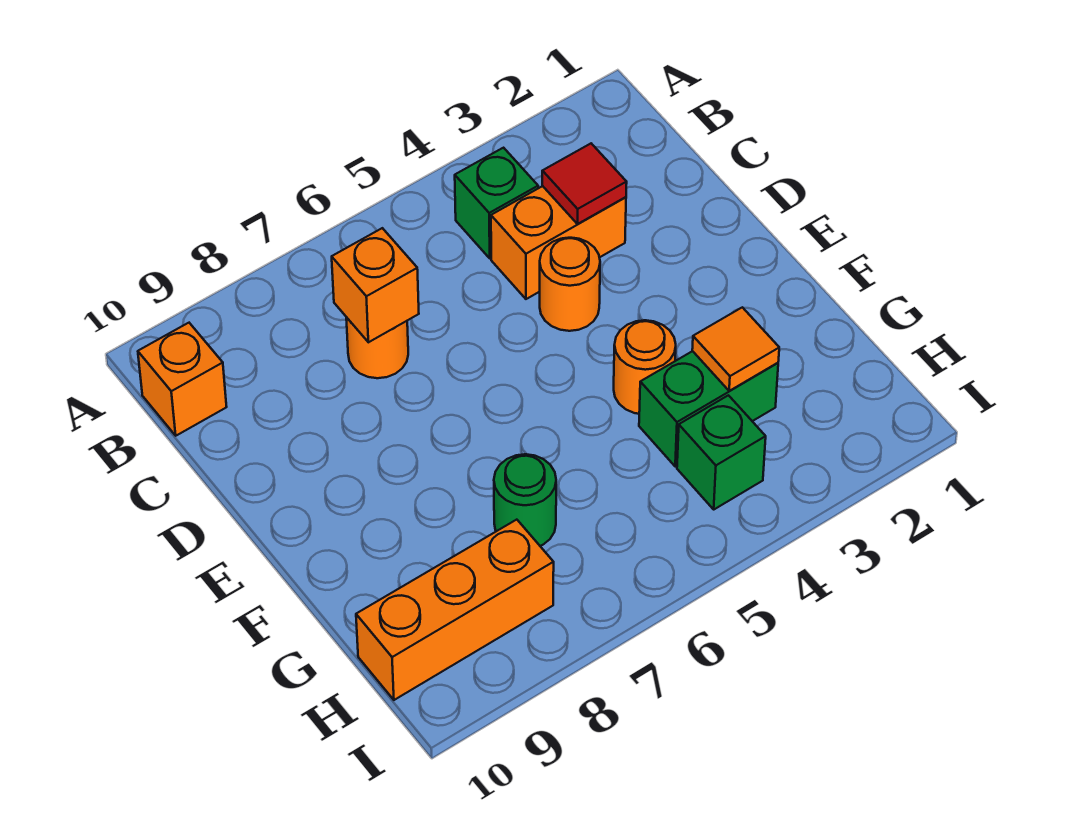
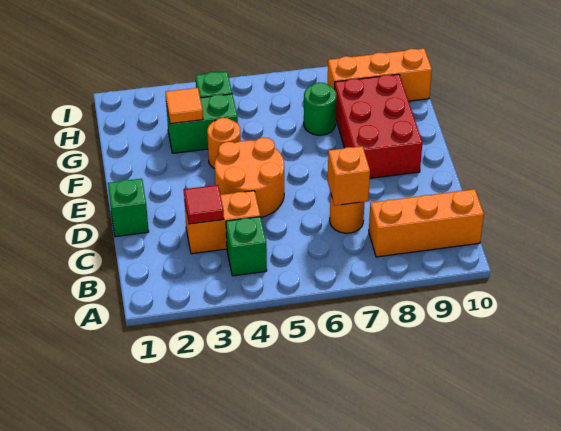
orange 1x1 brick [138,323,227,436] -> orange 1x3 brick [369,189,484,257]
none -> green 1x1 brick [108,179,149,237]
orange 1x1 round brick [540,238,600,331] -> orange 2x2 round brick [215,137,284,218]
none -> red 2x3 brick [334,74,422,178]

